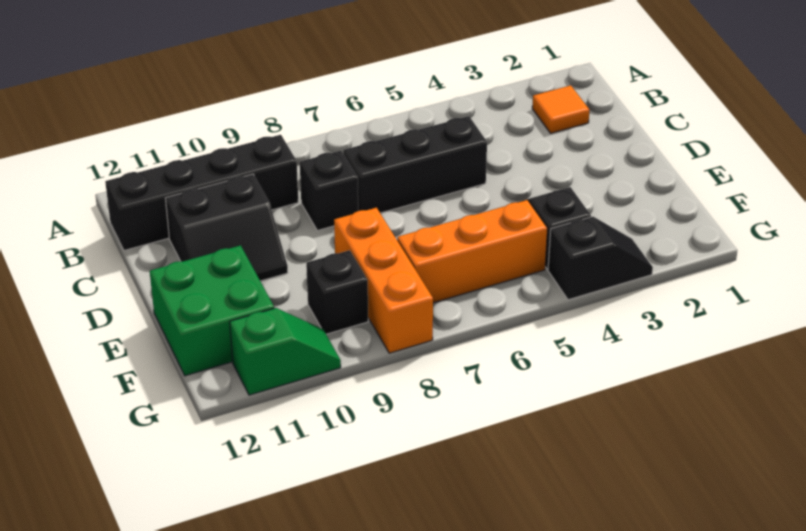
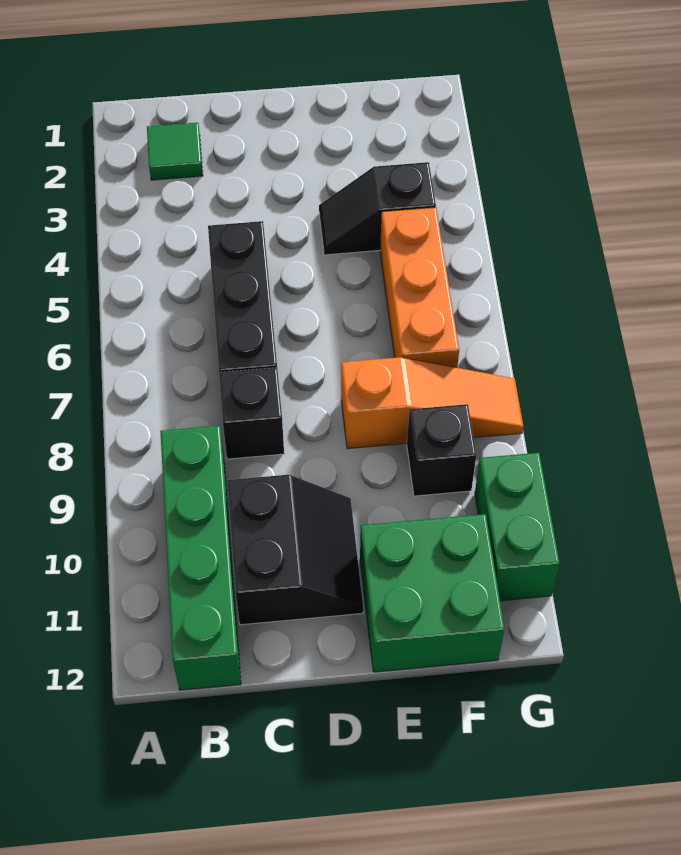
orange 1x1 tile [532,85,590,133] -> green 1x1 tile [147,123,203,180]
black 1x4 brick [105,135,298,251] -> green 1x4 brick [160,426,241,690]
orange 1x3 brick [334,208,433,353] -> orange 1x3 slope [341,357,523,449]
black 1x2 slope [548,217,653,300] -> none
green 1x2 slope [230,308,341,395] -> green 1x2 brick [475,453,560,601]

